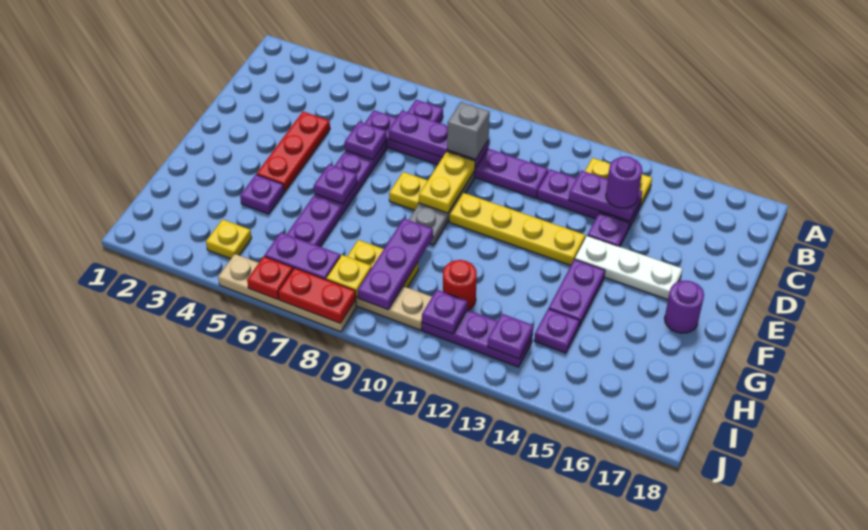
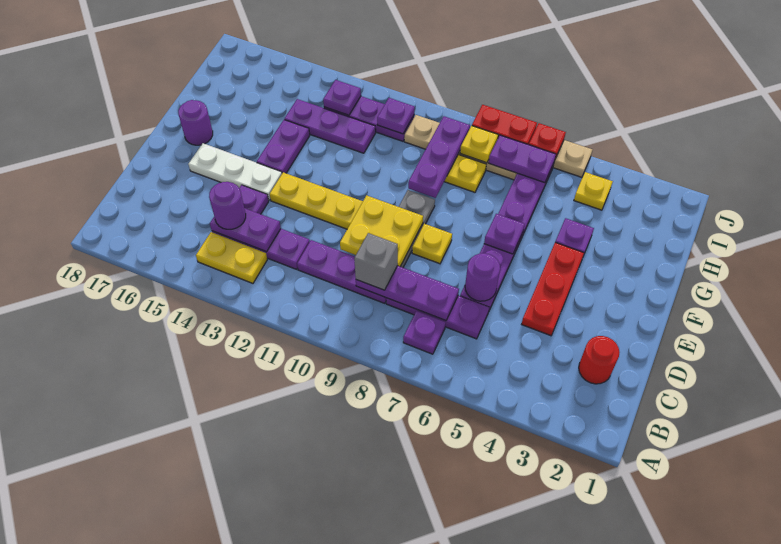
purple 1x1 plate [345,122,387,160] -> purple 1x1 round brick [465,253,500,301]
yellow 1x2 plate [419,152,475,213] -> yellow 2x2 plate [340,195,423,266]
red 1x1 round brick [443,260,477,310] -> red 1x1 round brick moved to [579,336,620,384]
purple 1x1 plate [534,309,579,353] -> purple 1x3 plate [284,99,376,153]

